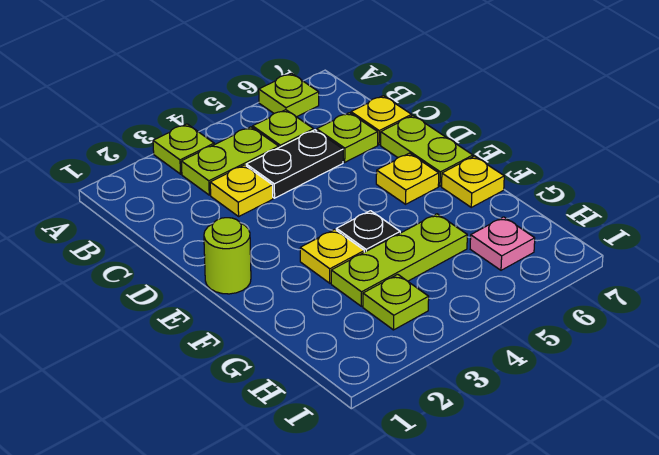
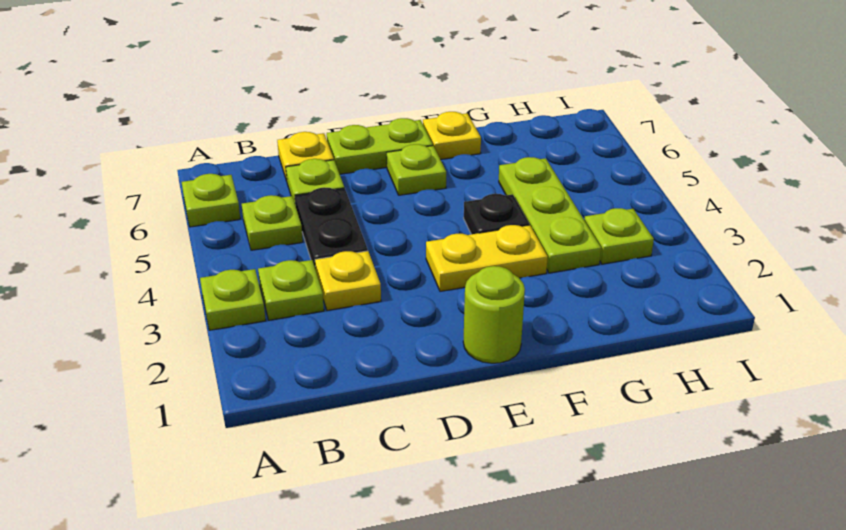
lime 1x2 plate [181,127,279,195] -> lime 1x1 plate [258,260,324,320]
yellow 1x1 plate [376,153,439,204] -> lime 1x1 plate [387,144,446,195]
yellow 1x1 plate [300,229,364,283] -> yellow 1x2 plate [426,225,548,291]
pink 1x1 plate [470,217,535,270] -> none

